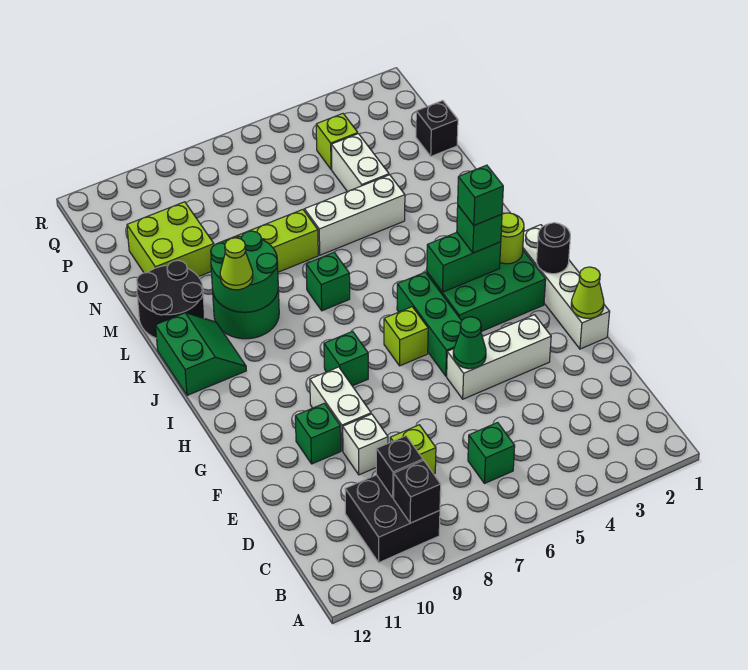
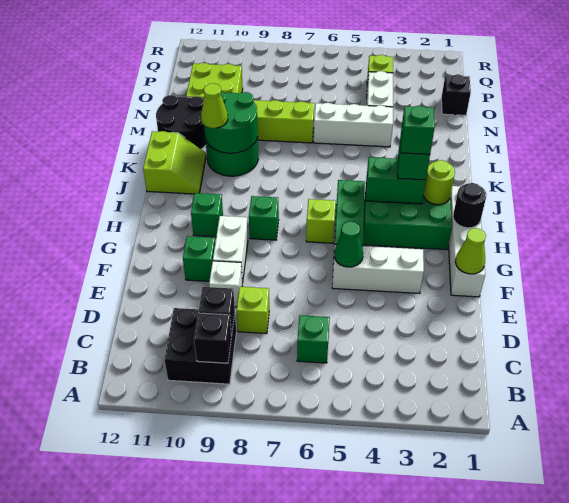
green 2x2 slope [156,313,246,395] -> lime 2x2 slope [143,131,206,194]
green 1x1 brick [306,253,350,311] -> green 1x1 brick moved to [191,193,223,237]

